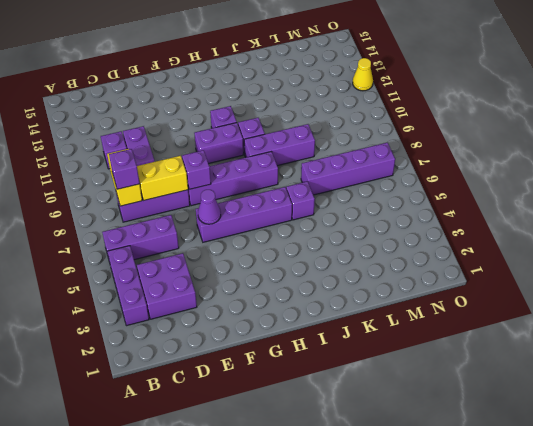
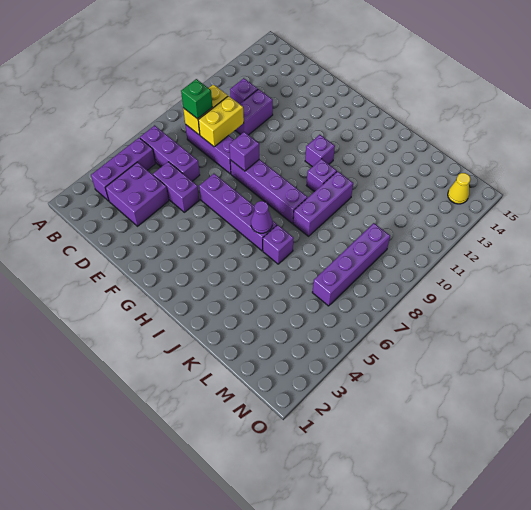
purple 1x1 brick [109,149,140,189] -> green 1x1 brick [181,79,212,119]
yellow 1x2 brick [137,156,188,201] -> yellow 1x2 brick turned to [198,96,244,147]
purple 1x1 cone [198,190,221,224] -> purple 1x1 cone moved to [251,201,272,233]
purple 1x2 brick [194,123,243,164] -> purple 1x2 brick moved to [153,162,199,212]
purple 1x3 brick [244,124,315,166] -> purple 1x3 brick turned to [293,171,353,236]
purple 1x4 brick [301,143,395,195] -> purple 1x4 brick turned to [312,223,390,306]
yellow 1x1 cone [353,58,373,91] -> yellow 1x1 cone moved to [448,173,470,204]

